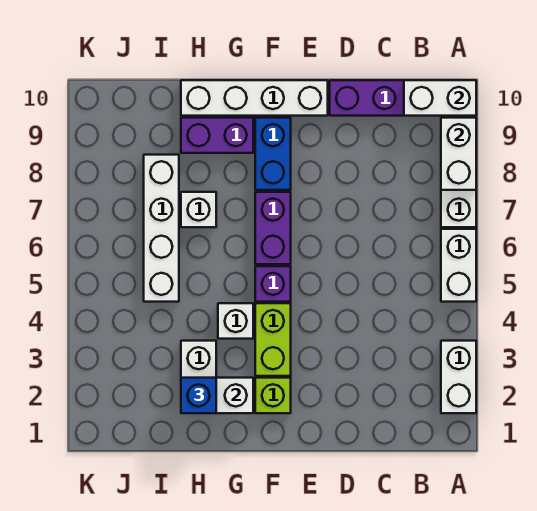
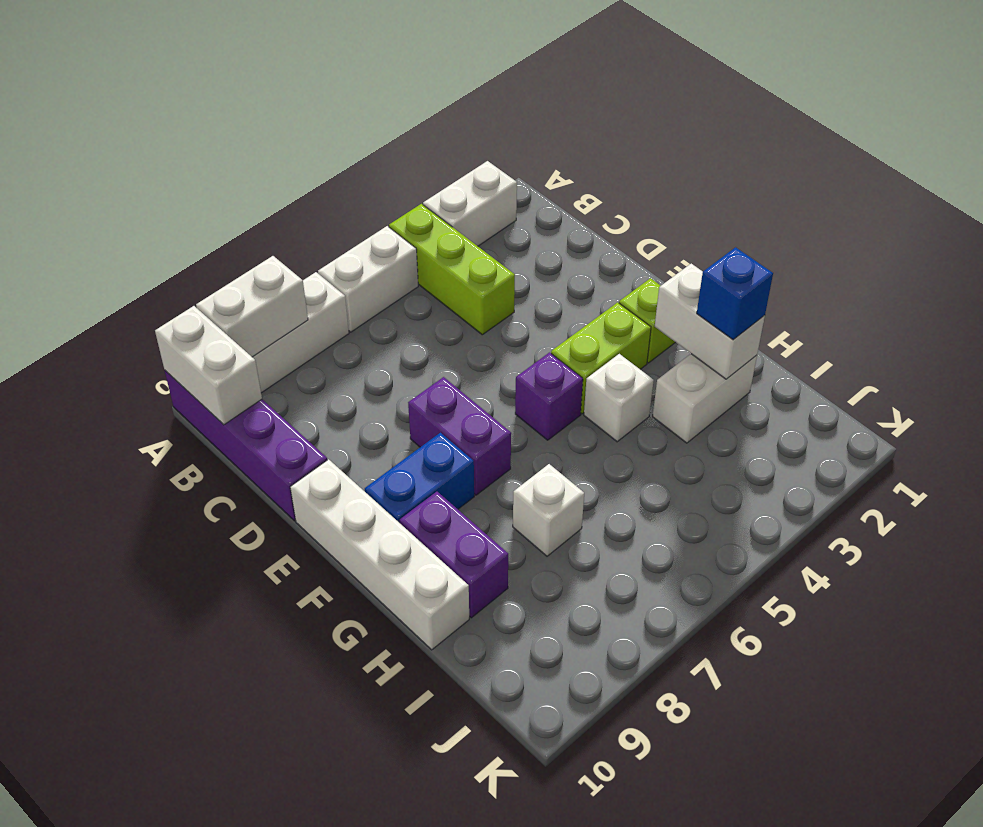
none -> lime 1x3 brick [389,204,515,335]
purple 1x2 brick [255,192,291,264] -> purple 1x2 brick turned to [408,377,511,495]
white 1x4 brick [144,155,179,302] -> none

